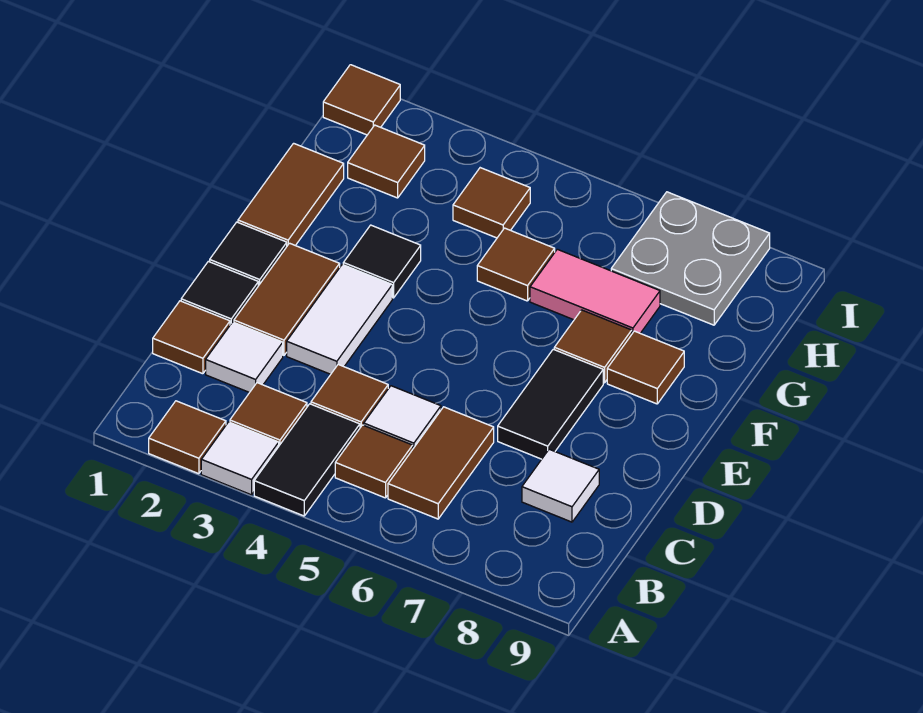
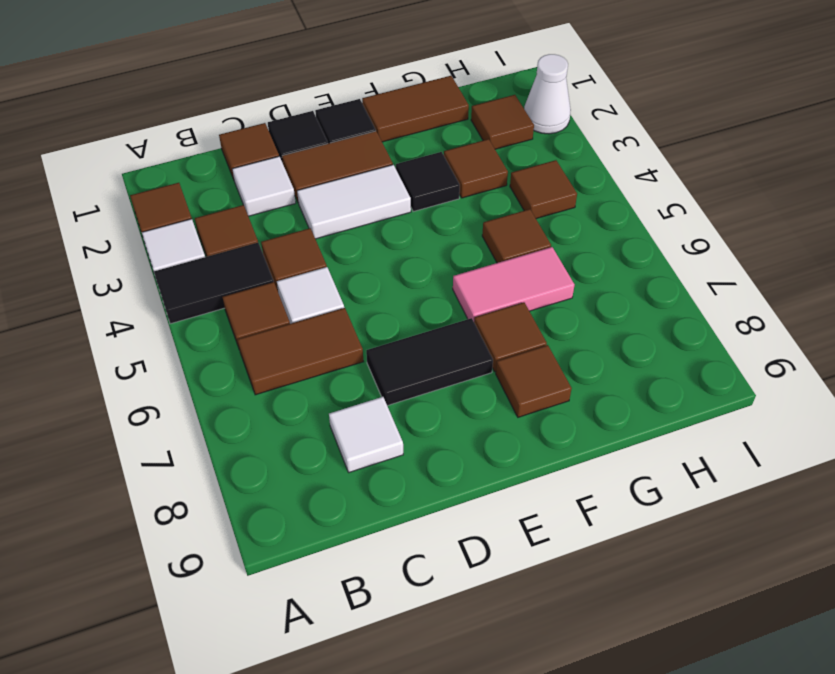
pink 1x2 tile [530,249,660,333] -> pink 1x2 tile turned to [453,247,574,321]
grey 2x2 plate [611,192,770,325] -> none
brown 1x1 tile [323,65,400,135] -> brown 1x1 tile moved to [444,139,508,198]
none -> white 1x1 cone [524,54,571,134]

